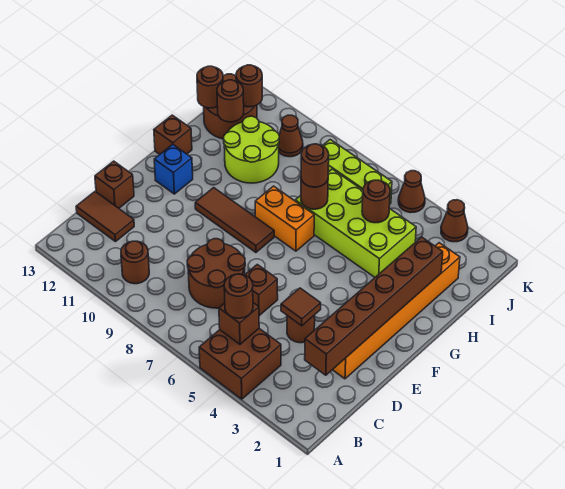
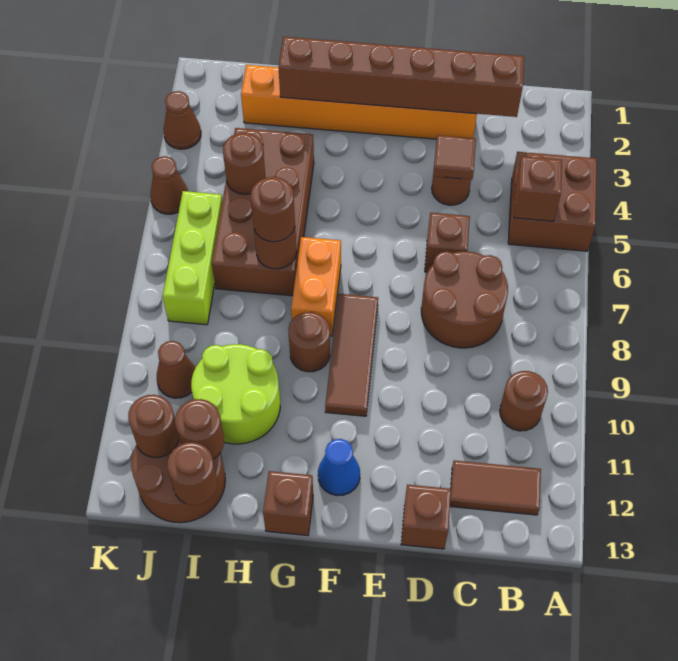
brown 1x1 round brick [224,274,253,318] -> brown 1x1 round brick moved to [288,312,330,372]
brown 1x2 tile [76,192,134,242] -> brown 1x2 tile turned to [450,460,541,515]
blue 1x1 brick [154,145,193,194] -> blue 1x1 cone [318,439,360,496]
lime 2x4 brick [295,169,416,277] -> brown 2x4 brick [212,128,314,296]

